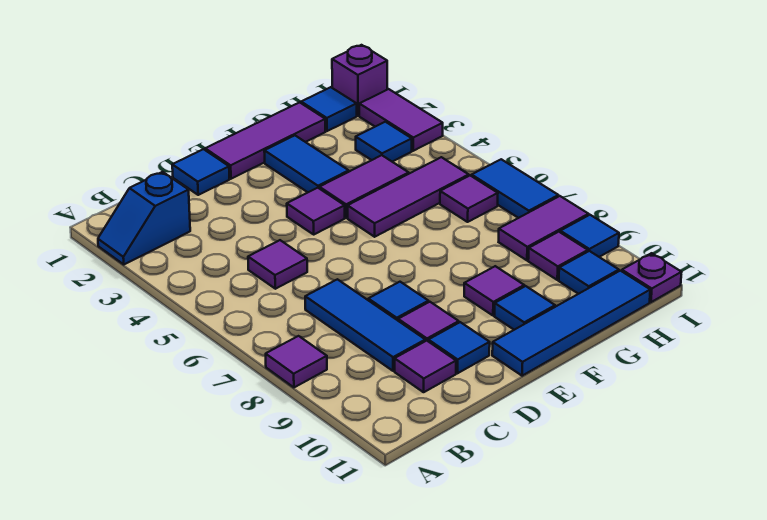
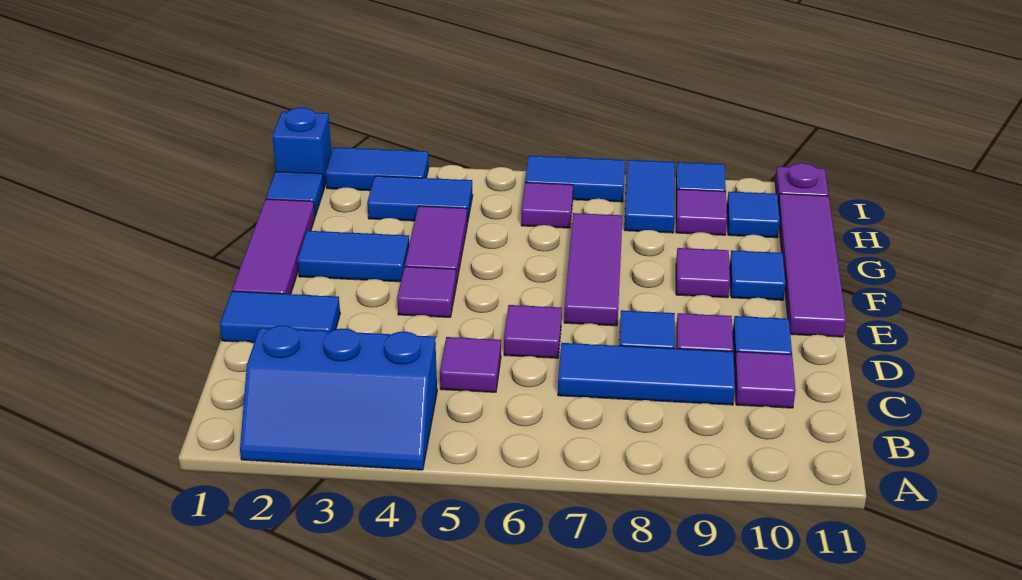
blue 1x2 slope [98,172,190,265] -> blue 2x3 slope [240,326,437,470]
purple 1x1 tile [266,336,327,387] -> purple 1x1 tile moved to [504,305,562,358]
blue 1x1 tile [172,149,230,195] -> blue 1x2 tile [220,291,340,343]
blue 1x4 tile [492,271,650,376] -> purple 1x4 tile [778,194,846,337]
purple 1x3 tile [348,157,469,237] -> purple 1x3 tile moved to [564,213,622,326]
blue 1x1 tile [356,122,412,162] -> blue 1x2 tile [367,176,473,223]
purple 1x2 tile [499,196,589,260] -> blue 1x2 tile [624,160,675,233]
purple 1x1 brick [332,45,387,116] -> blue 1x1 brick [272,108,332,188]
purple 1x2 tile [359,89,443,151] -> blue 1x2 tile [325,147,429,191]

